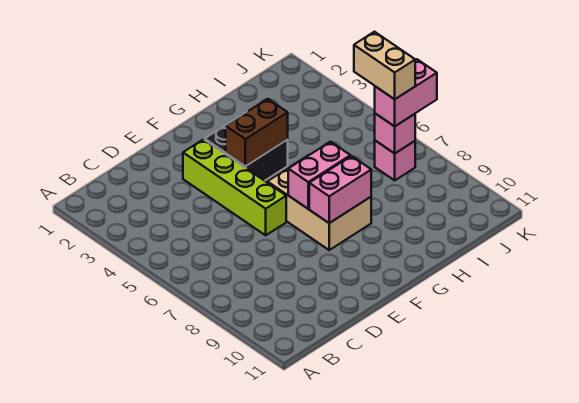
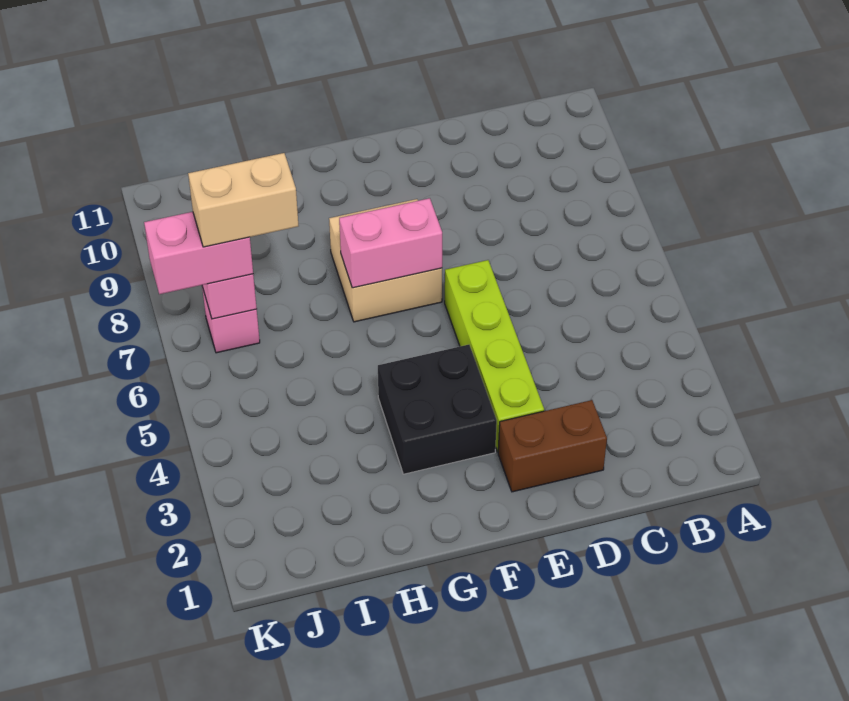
brown 1x2 brick [226,99,288,166] -> brown 1x2 brick moved to [498,400,607,492]
tan 2x3 brick [267,155,371,250] -> tan 2x2 brick [329,199,442,322]
pink 1x2 brick [309,156,371,223] -> none
tan 1x2 brick [354,32,415,99] -> tan 1x2 brick turned to [188,153,298,247]

